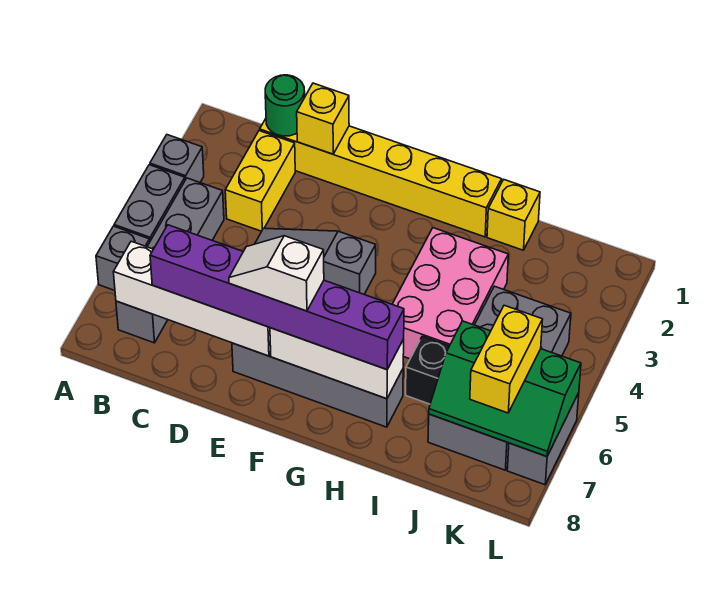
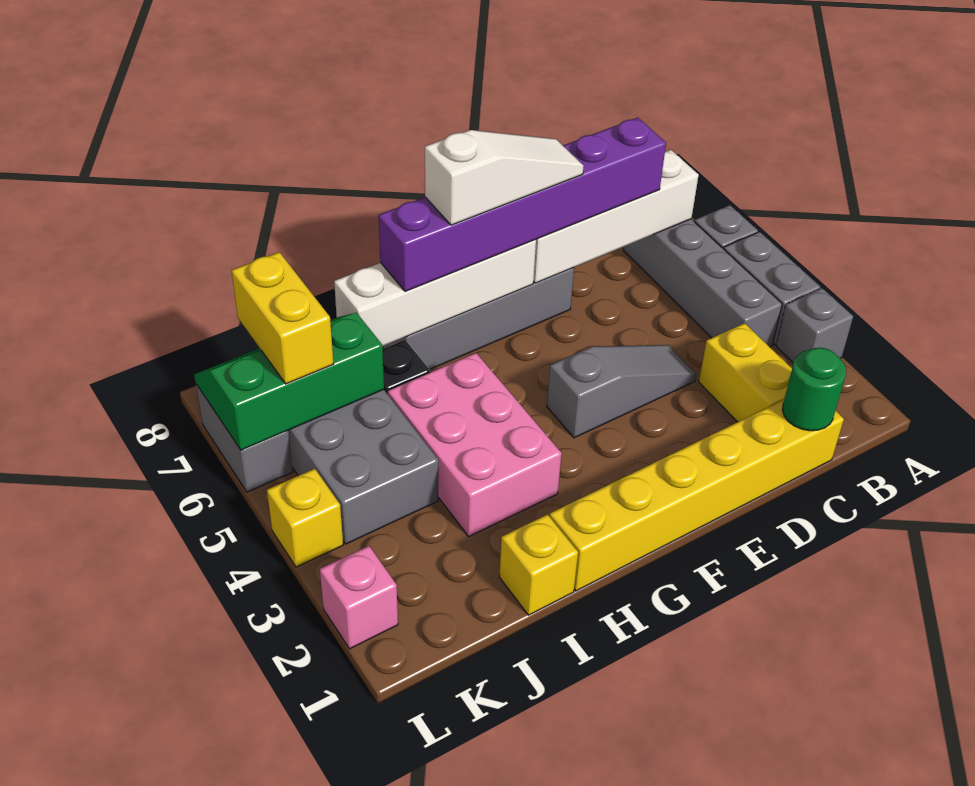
yellow 1x1 brick [297,83,349,154] -> yellow 1x1 brick moved to [267,469,343,567]
white 1x2 slope [229,236,324,311] -> white 1x3 slope [425,130,583,225]
white 1x3 brick [270,328,404,399] -> white 1x4 brick [334,239,536,347]
none -> pink 1x1 brick [320,546,398,649]

